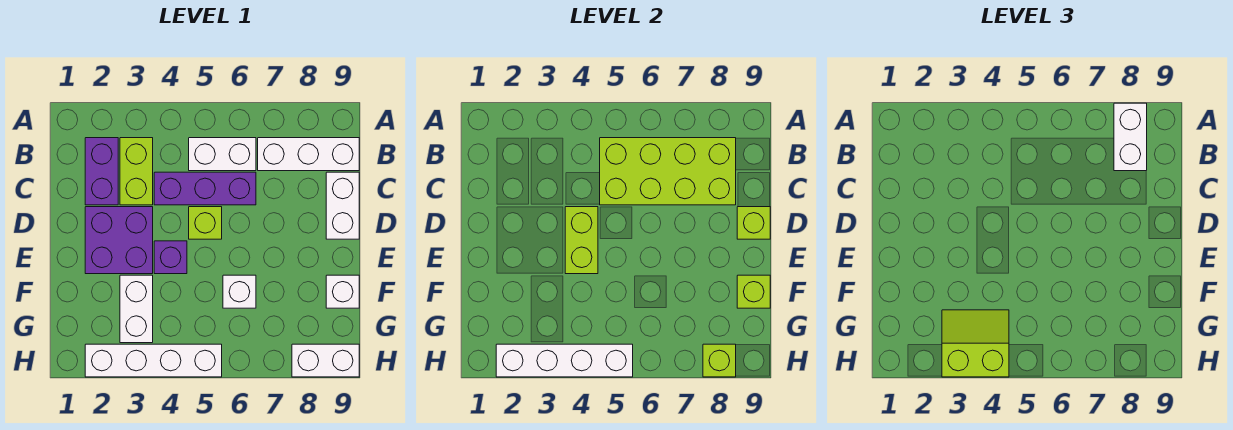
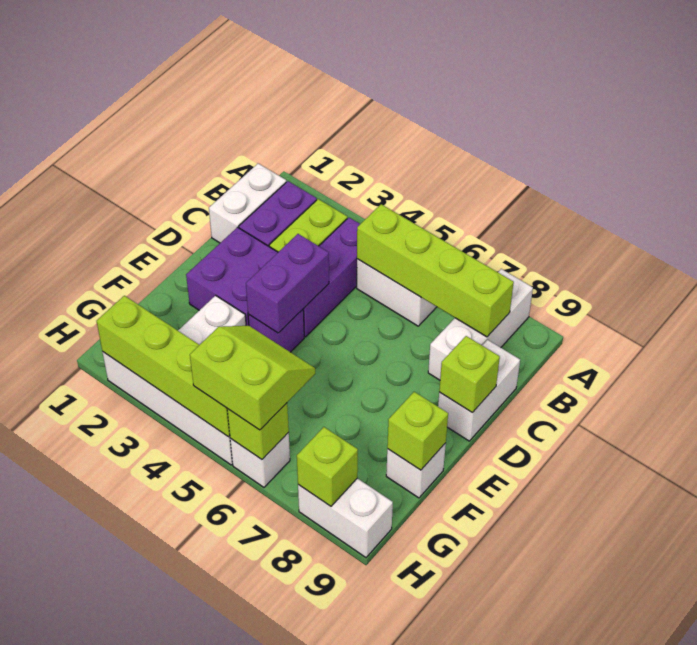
white 1x2 brick [1114,103,1147,171] -> white 1x2 brick moved to [209,163,286,243]
lime 2x4 brick [600,138,736,205] -> lime 1x4 brick [357,204,514,337]
white 1x3 brick [258,138,359,171] -> white 1x3 brick turned to [428,269,533,380]
purple 1x3 brick [154,172,256,205] -> purple 1x3 brick turned to [303,218,360,337]
lime 1x2 brick [565,207,598,274] -> purple 1x2 brick [246,234,329,333]
lime 1x1 brick [189,207,222,239] -> lime 1x1 brick moved to [227,403,289,459]
white 1x1 brick [223,275,256,308] -> white 1x1 brick moved to [230,433,290,487]
lime 2x2 slope [942,310,1009,377] -> lime 2x2 slope moved to [190,326,315,430]
white 1x4 brick [496,344,633,377] -> lime 1x4 brick [97,296,230,437]

